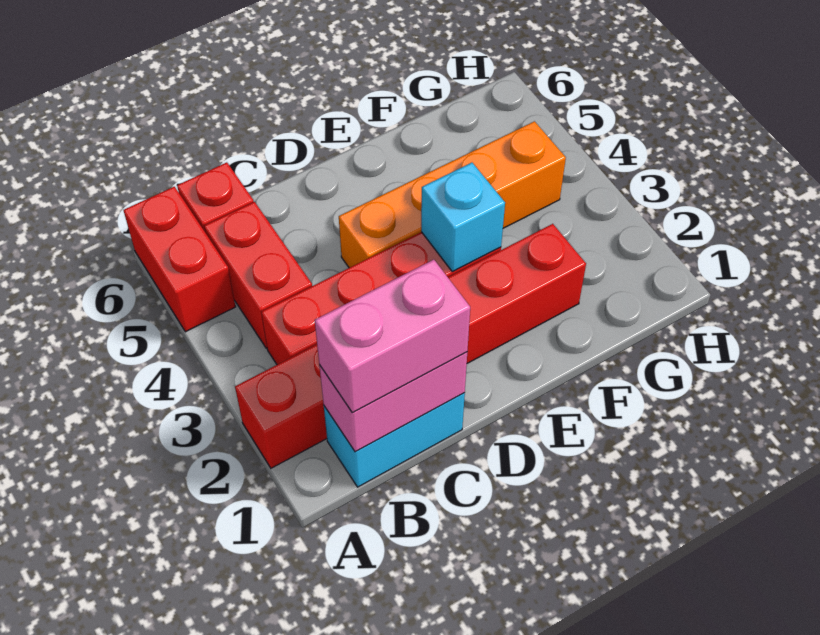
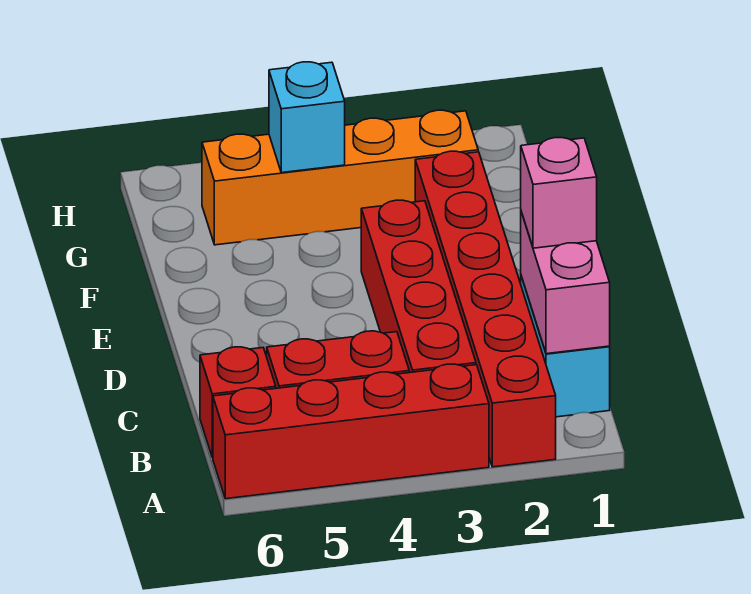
red 1x2 brick [124,187,236,332] -> red 1x4 brick [213,364,489,499]
pink 1x2 brick [315,260,470,413] -> pink 1x1 brick [521,138,597,248]
orange 1x4 brick [339,121,566,268] -> orange 1x4 brick turned to [202,110,478,245]
cyan 1x1 brick [421,163,505,272] -> cyan 1x1 brick moved to [269,62,345,173]

